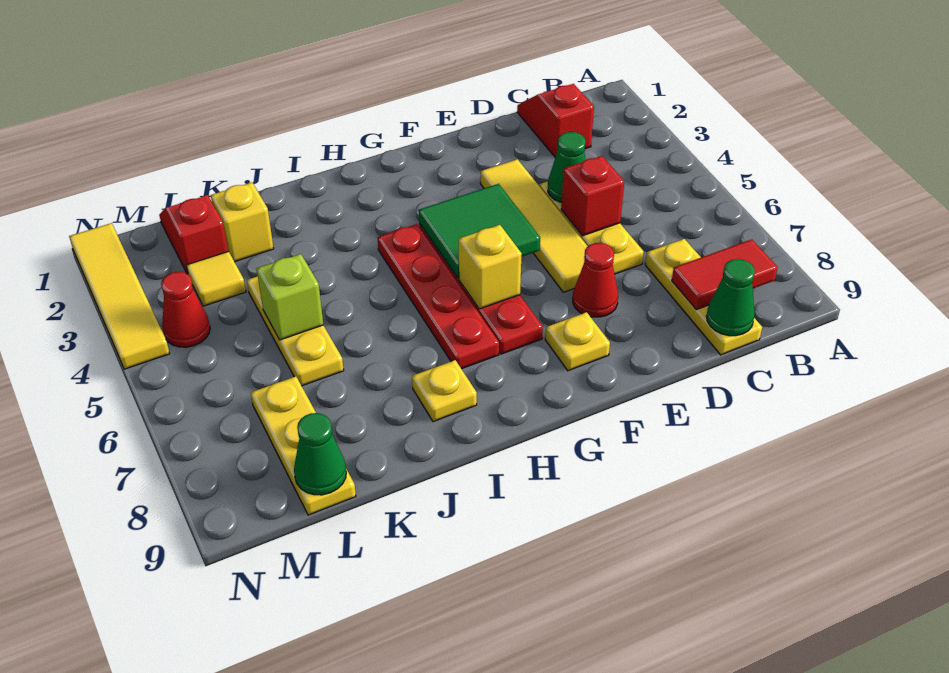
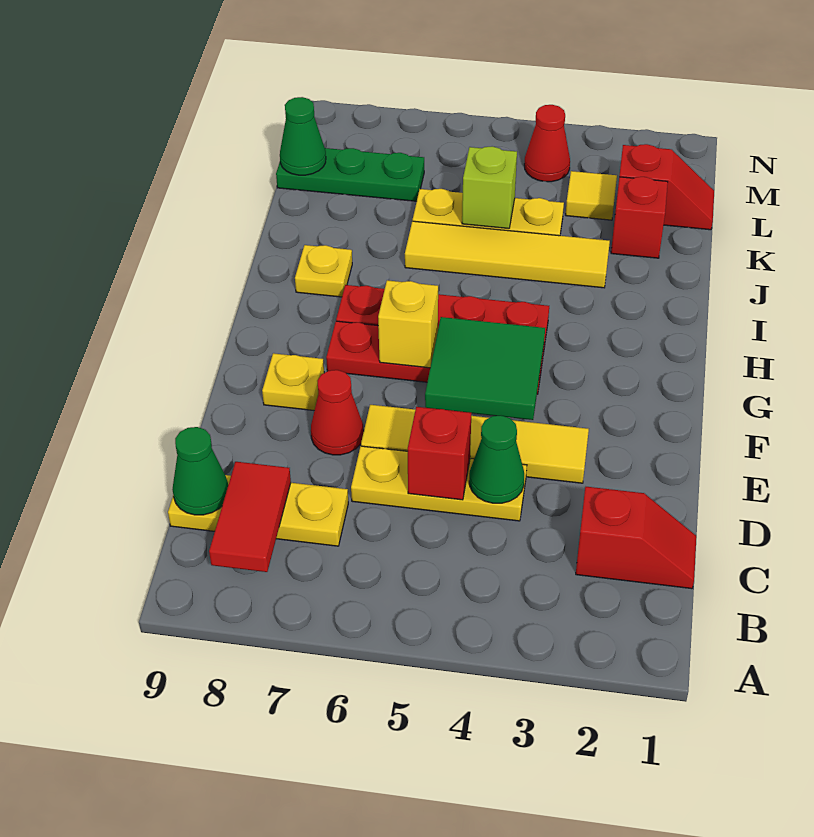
yellow 1x1 brick [211,183,274,262] -> red 1x1 brick [611,177,668,258]
yellow 1x3 plate [251,376,356,515] -> green 1x3 plate [276,148,424,201]
yellow 1x4 tile [69,223,170,369] -> yellow 1x4 tile moved to [405,221,610,288]

